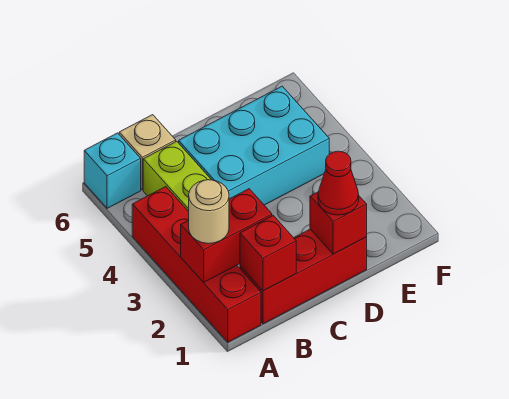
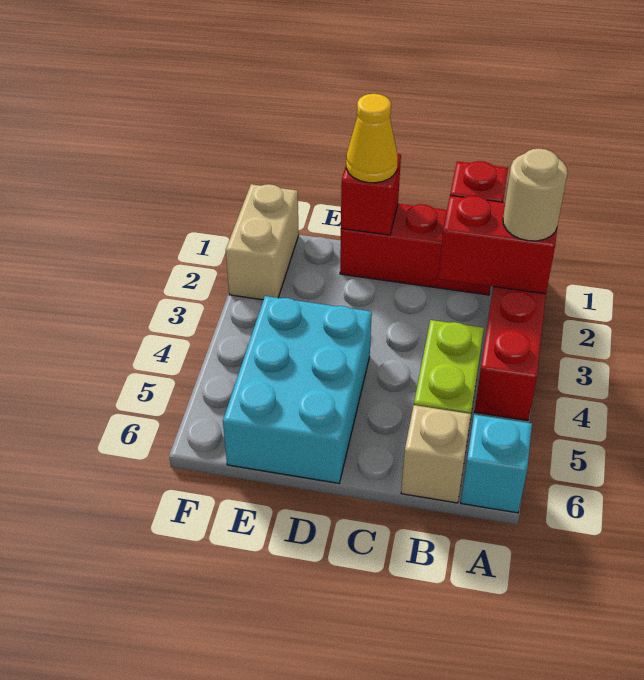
cyan 2x3 brick [179,86,329,205] -> cyan 2x3 brick turned to [223,296,372,483]
red 1x1 cone [318,151,359,215] -> yellow 1x1 cone [346,94,398,183]
none -> tan 1x2 brick [226,184,299,300]

